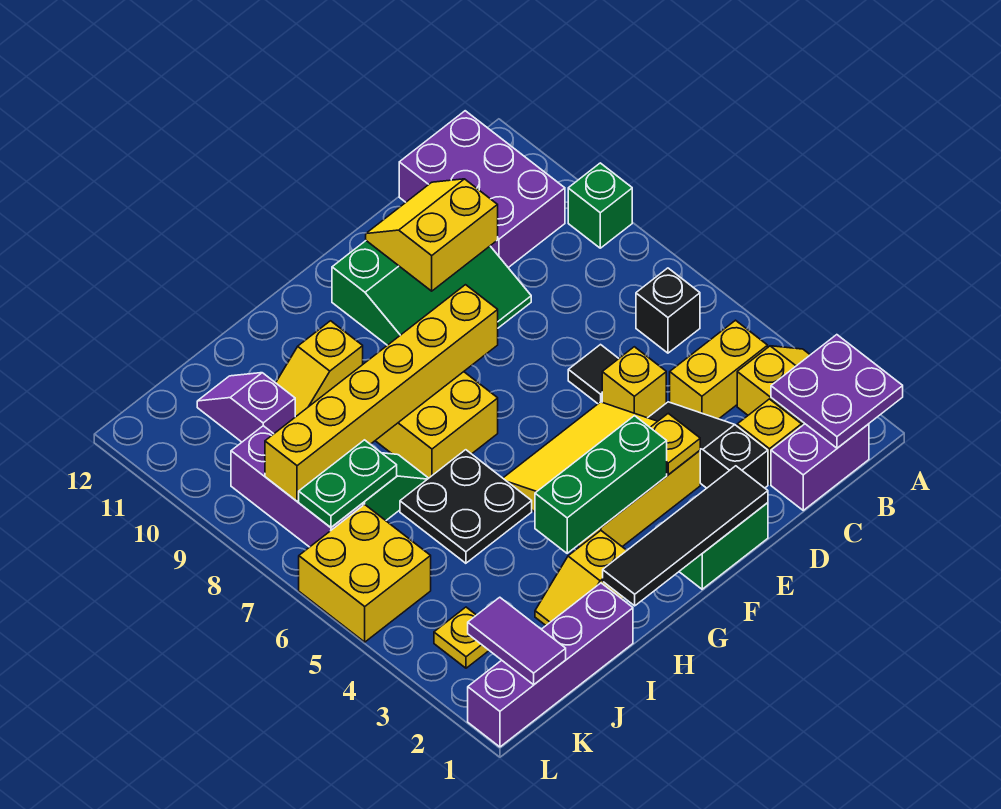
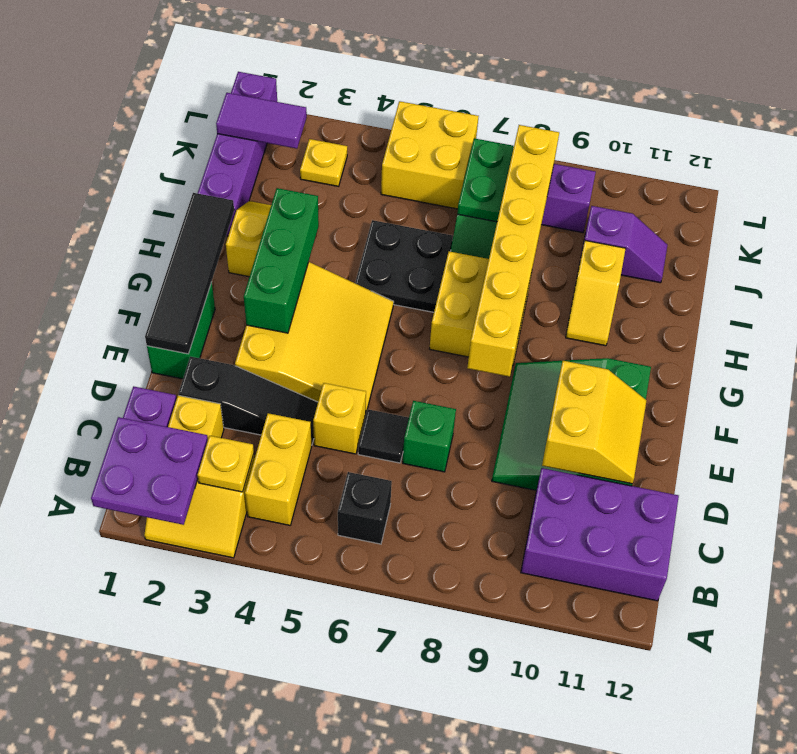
green 1x1 brick [568,163,632,248] -> green 1x1 brick moved to [403,401,456,472]
yellow 1x1 plate [650,413,700,475] -> yellow 1x1 plate moved to [198,436,254,492]
yellow 1x2 slope [276,321,363,417] -> yellow 1x2 slope turned to [566,241,626,346]

